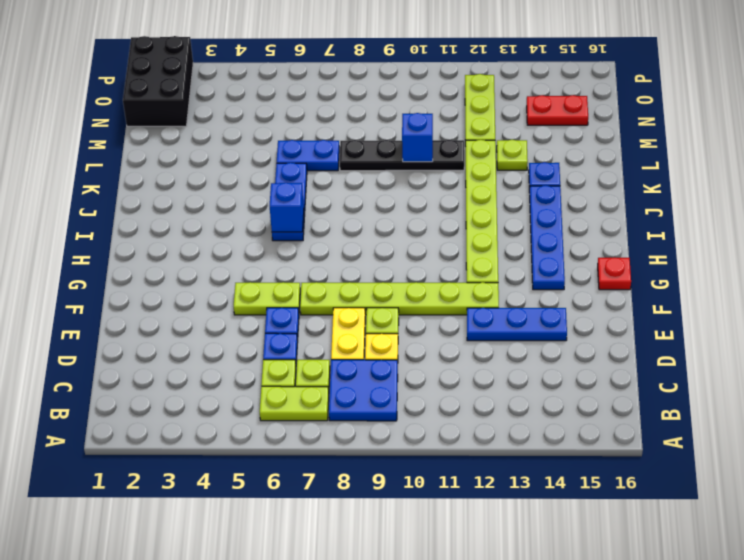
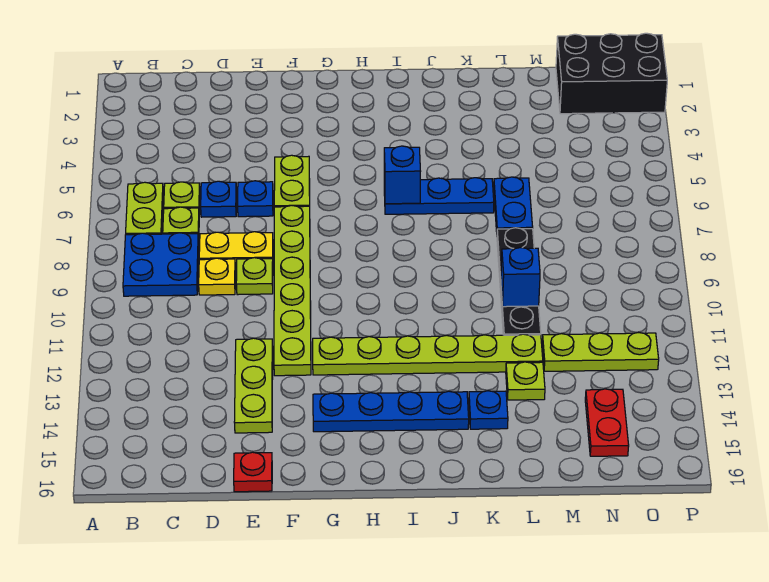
blue 1x3 plate [467,308,567,341] -> lime 1x3 plate [234,338,273,433]
red 1x1 plate [598,257,631,290] -> red 1x1 plate moved to [234,452,272,492]

